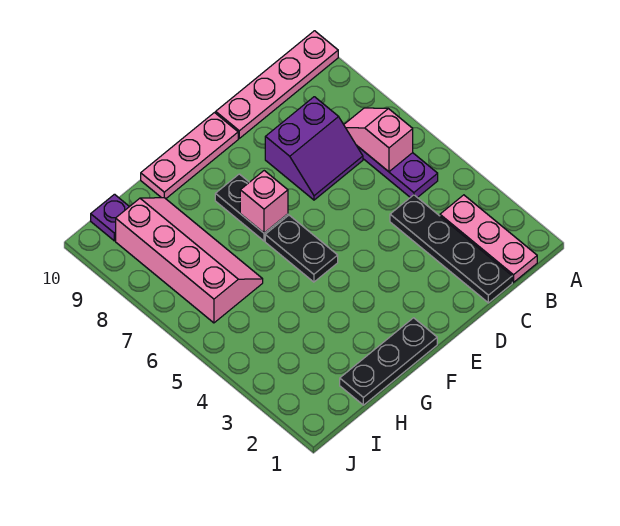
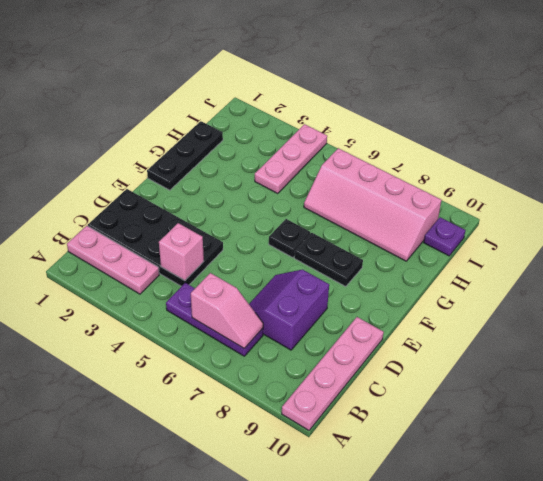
black 1x4 plate [390,195,512,303] -> black 2x4 plate [88,189,223,286]
pink 1x3 plate [141,113,238,199] -> pink 1x3 plate moved to [255,124,327,194]
black 1x2 plate [265,215,338,282] -> black 1x1 plate [269,219,310,258]
pink 1x1 brick [240,171,288,233] -> pink 1x1 brick moved to [159,223,204,281]

